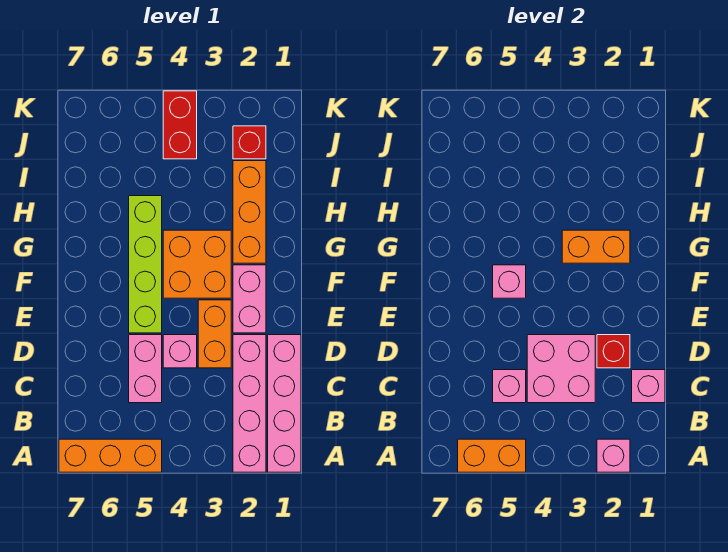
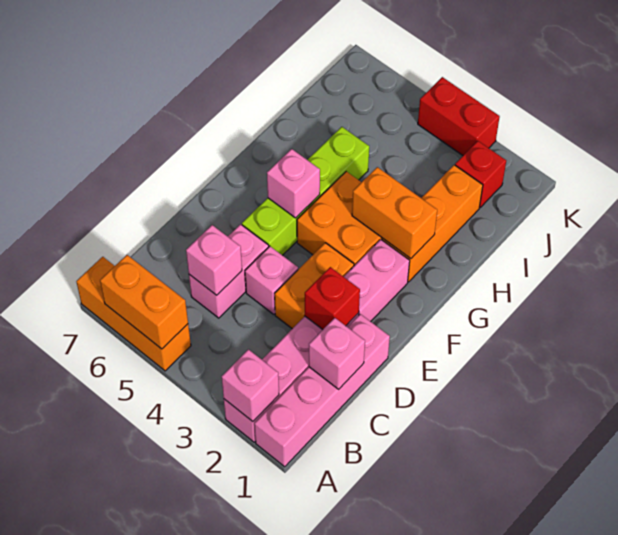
pink 2x2 brick [527,335,595,403] -> none
red 1x2 brick [163,91,197,159] -> red 1x2 brick turned to [418,77,500,155]

